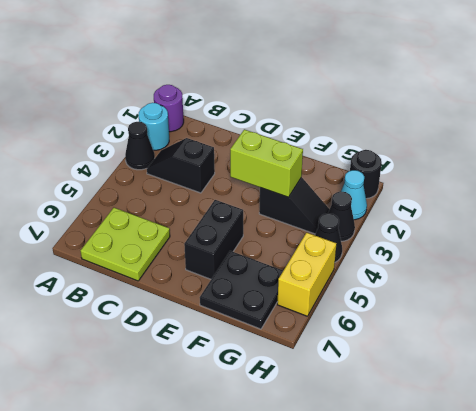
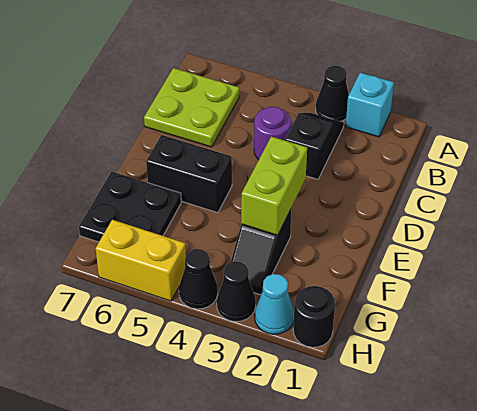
purple 1x1 round brick [154,85,184,132] -> purple 1x1 round brick moved to [254,107,291,160]
cyan 1x1 round brick [139,103,169,150] -> cyan 1x1 brick [346,73,394,137]

